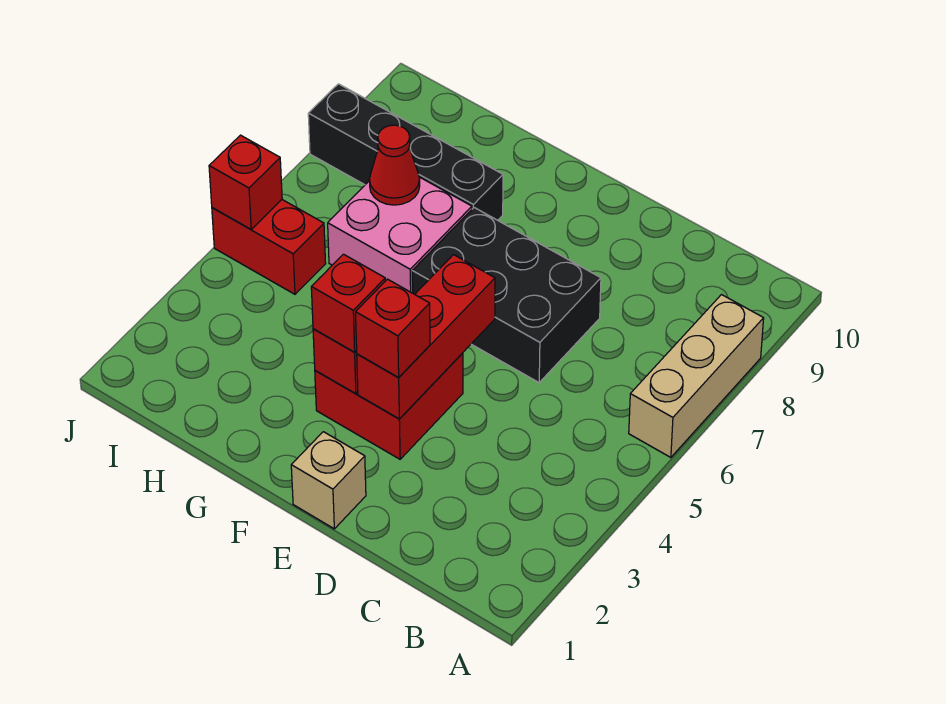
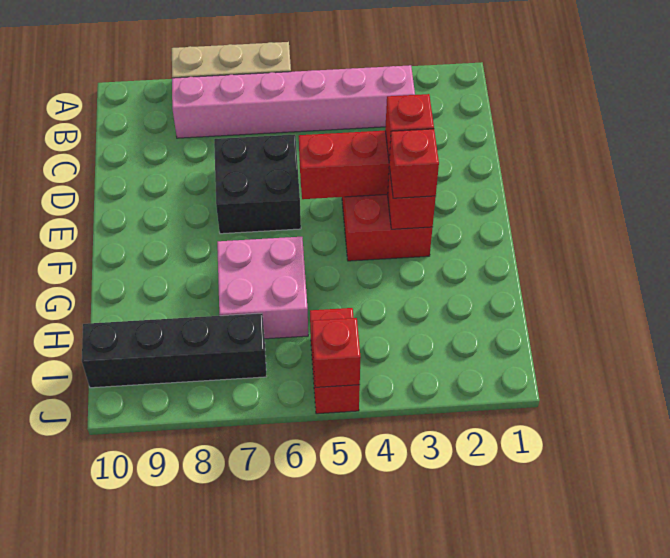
none -> pink 1x6 brick [172,65,415,138]
black 2x3 brick [412,208,601,383] -> black 2x2 brick [214,135,301,234]
tan 1x1 brick [291,432,366,529] -> none
black 1x4 brick [308,84,503,220] -> black 1x4 brick turned to [82,313,267,388]
red 1x1 cone [369,125,420,205] -> none

